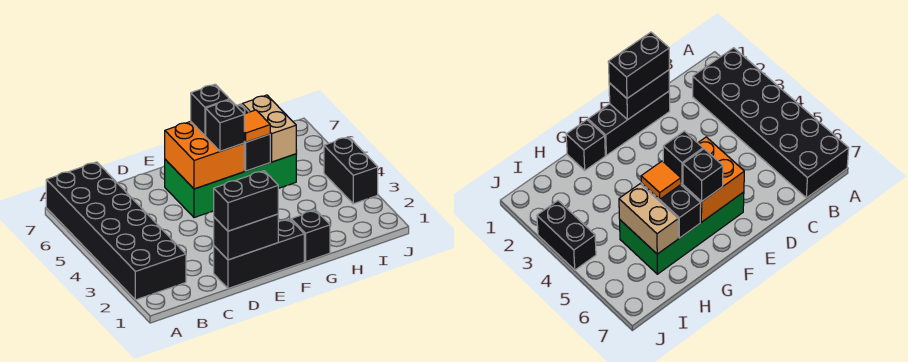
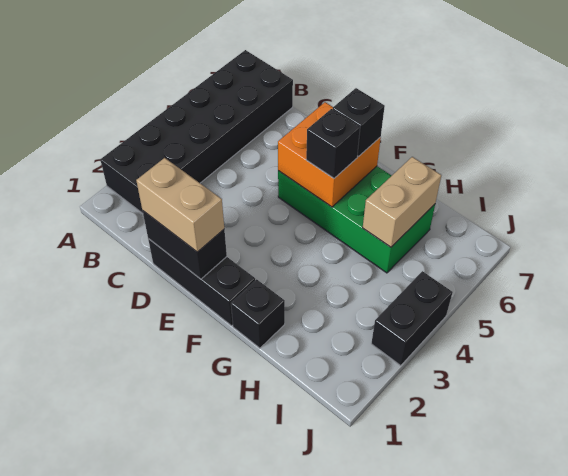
black 1x2 brick [214,171,278,231] -> tan 1x2 brick [136,158,224,252]
black 1x2 brick [236,104,270,171] -> none
orange 1x1 tile [244,110,270,142] -> none

